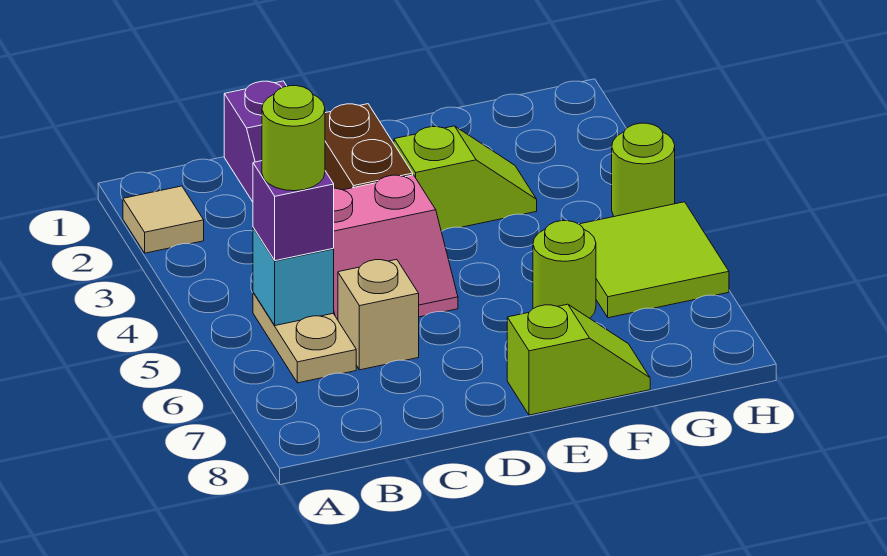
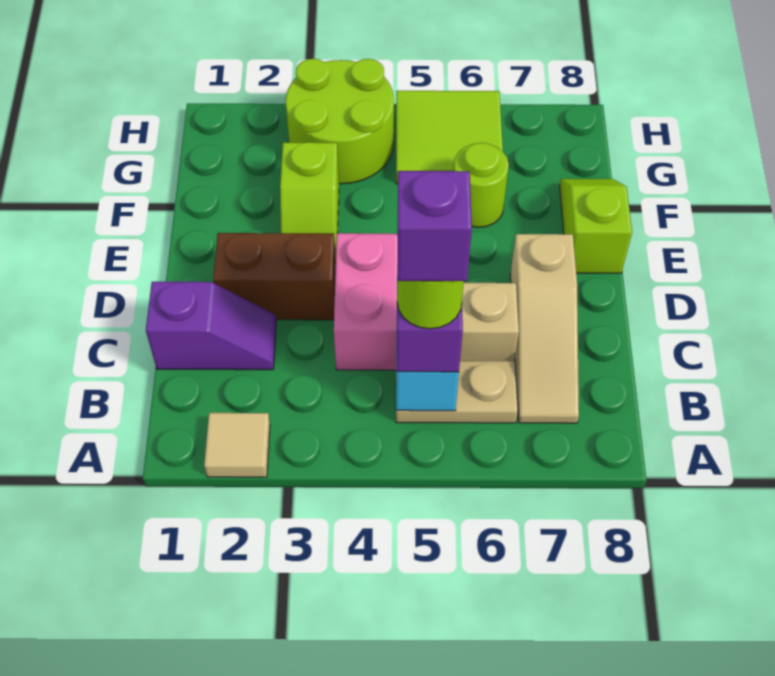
none -> purple 1x1 brick [398,171,472,281]
none -> tan 1x3 slope [510,234,579,423]
lime 1x2 slope [394,126,537,231] -> lime 1x2 slope turned to [280,142,339,260]
lime 1x1 round brick [612,123,675,217] -> lime 2x2 round brick [286,59,394,184]

